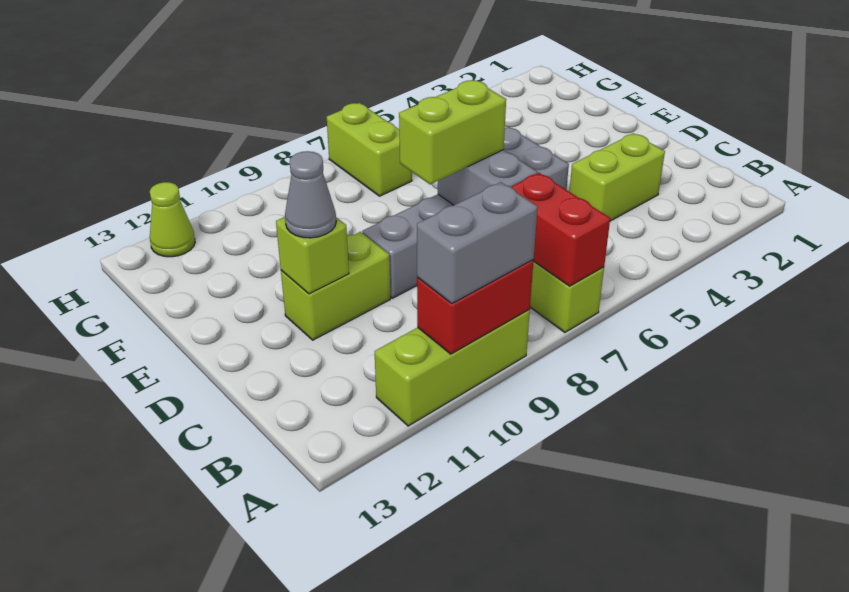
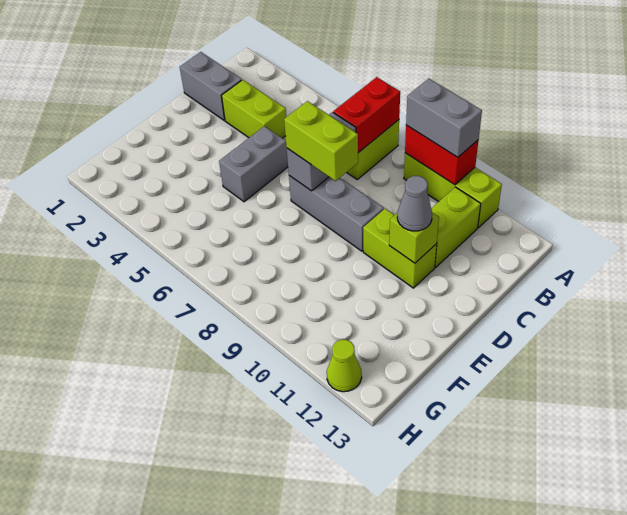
none -> grey 1x2 brick [180,52,242,120]
lime 1x2 brick [327,103,412,196] -> lime 1x2 brick moved to [431,187,481,267]

